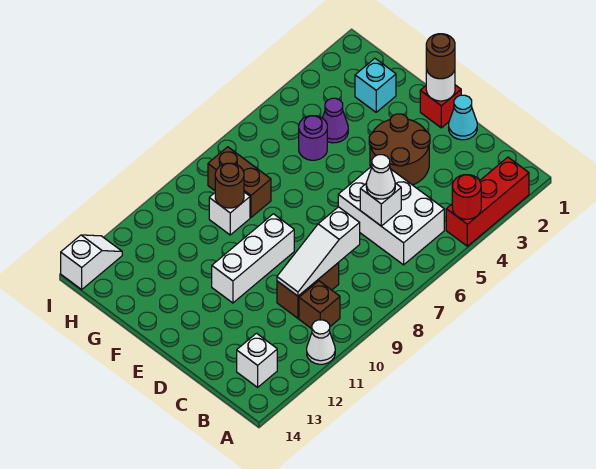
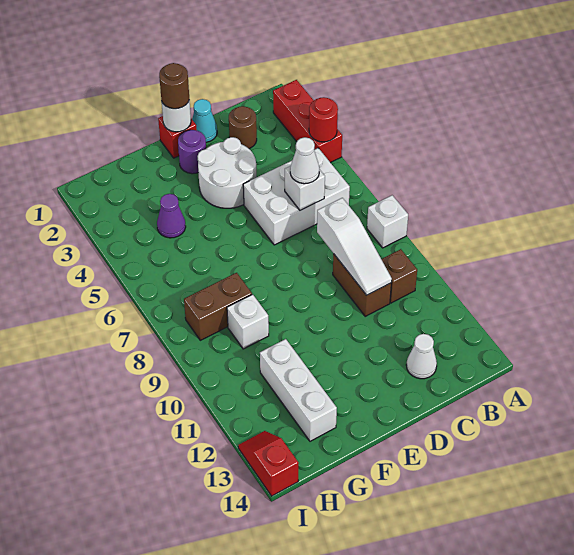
white 1x1 cone [307,320,335,364] -> white 1x1 cone moved to [406,334,437,379]
white 1x1 brick [237,333,277,387] -> white 1x1 brick moved to [367,195,408,248]
brown 2x2 round brick [369,114,430,185] -> white 2x2 round brick [198,137,256,208]
white 1x3 brick [212,214,294,303] -> white 1x3 brick moved to [260,339,337,441]
cyan 1x1 brick [355,59,396,112] -> none
purple 1x1 round brick [299,116,327,160] -> purple 1x1 round brick moved to [178,130,206,174]
brown 1x1 round brick [215,163,244,208] -> brown 1x1 round brick moved to [229,106,257,149]
white 1x2 slope [61,235,122,289] -> red 1x2 slope [238,431,299,496]

